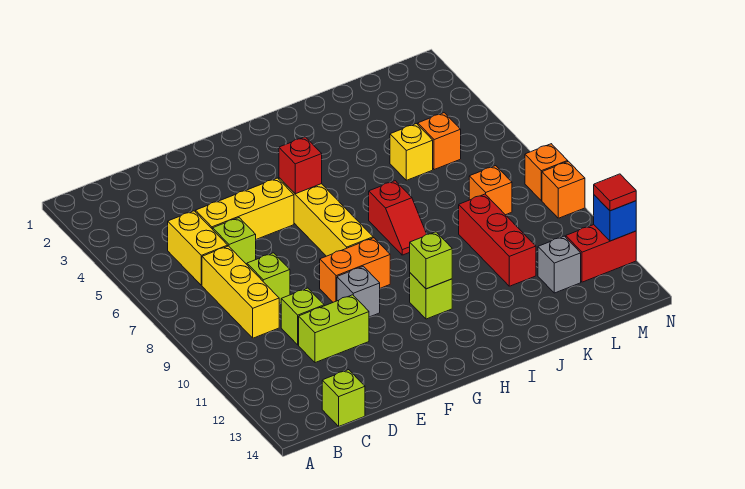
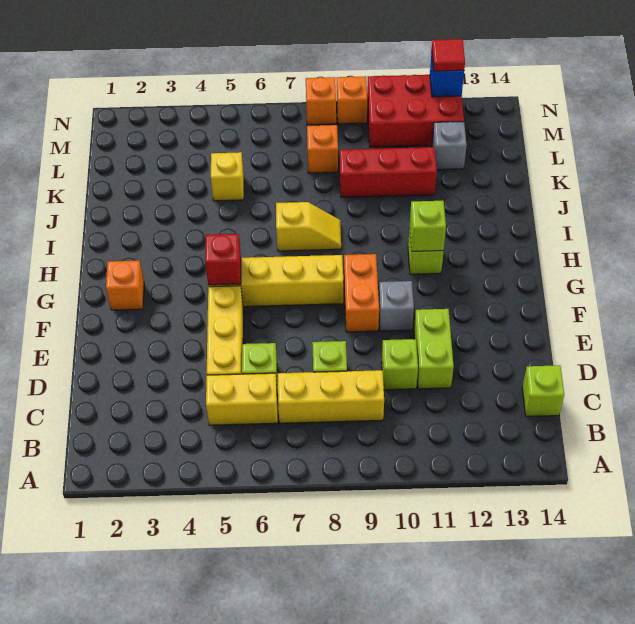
red 1x2 slope [369,181,427,255] -> yellow 1x2 slope [276,202,341,251]
orange 1x1 brick [418,113,461,170] -> orange 1x1 brick moved to [106,261,144,310]
red 1x2 brick [566,225,636,282] -> red 2x3 brick [367,75,464,147]

